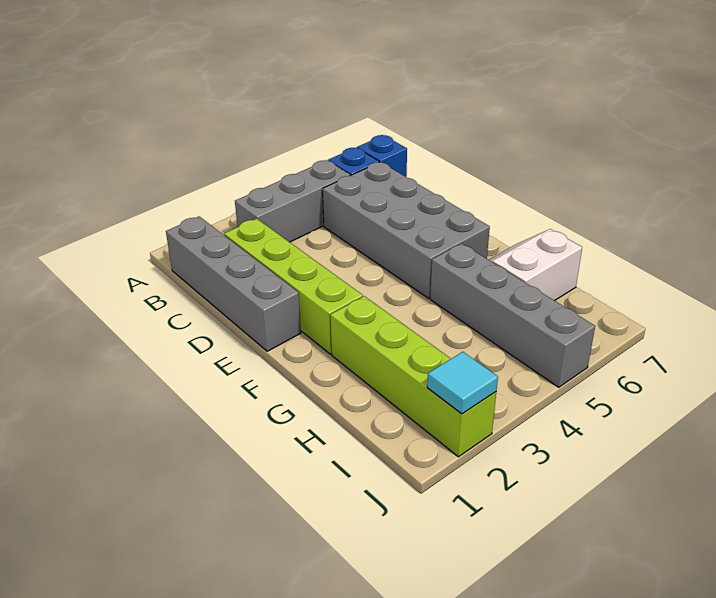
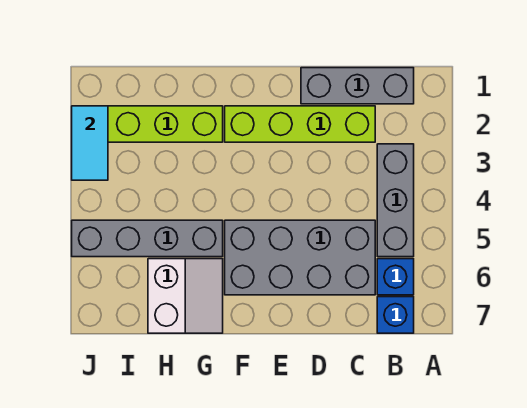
grey 1x4 brick [166,216,301,351] -> grey 1x3 brick [301,68,414,104]
cyan 1x1 tile [427,352,498,414] -> cyan 1x2 tile [72,106,108,180]

